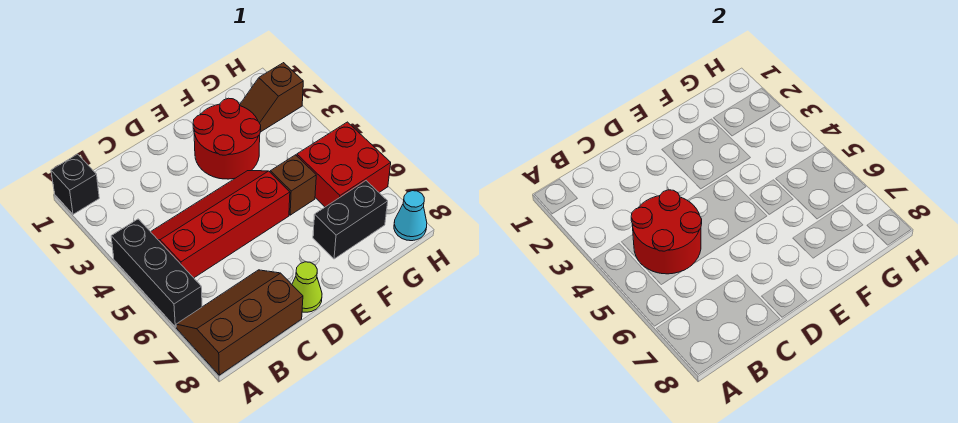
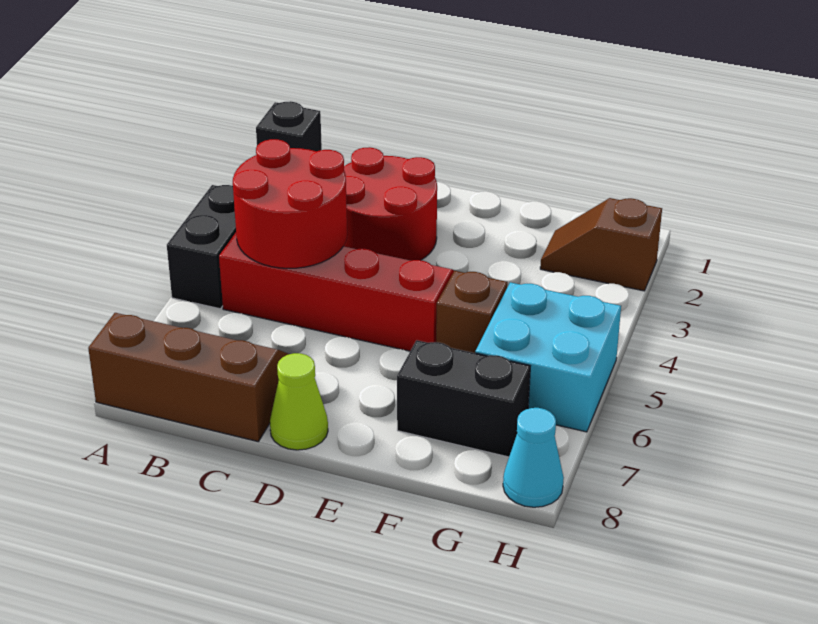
black 1x3 brick [111,219,202,327] -> black 1x2 brick [167,185,236,309]
red 2x2 round brick [193,98,261,179] -> red 2x2 round brick moved to [344,147,437,261]
red 2x2 brick [297,122,391,207] -> cyan 2x2 brick [475,282,621,432]

